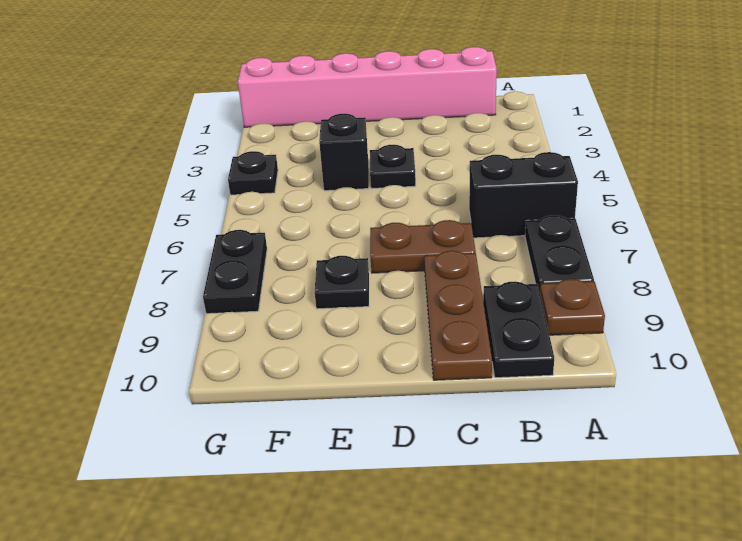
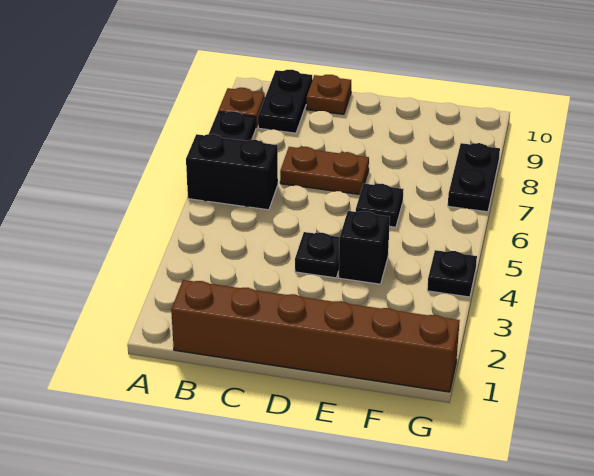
pink 1x6 brick [238,47,497,127] -> brown 1x6 brick [171,280,460,392]
brown 1x3 plate [424,251,492,380] -> brown 1x1 plate [306,75,351,114]
black 1x1 plate [315,256,369,309] -> black 1x1 plate moved to [356,184,403,227]

